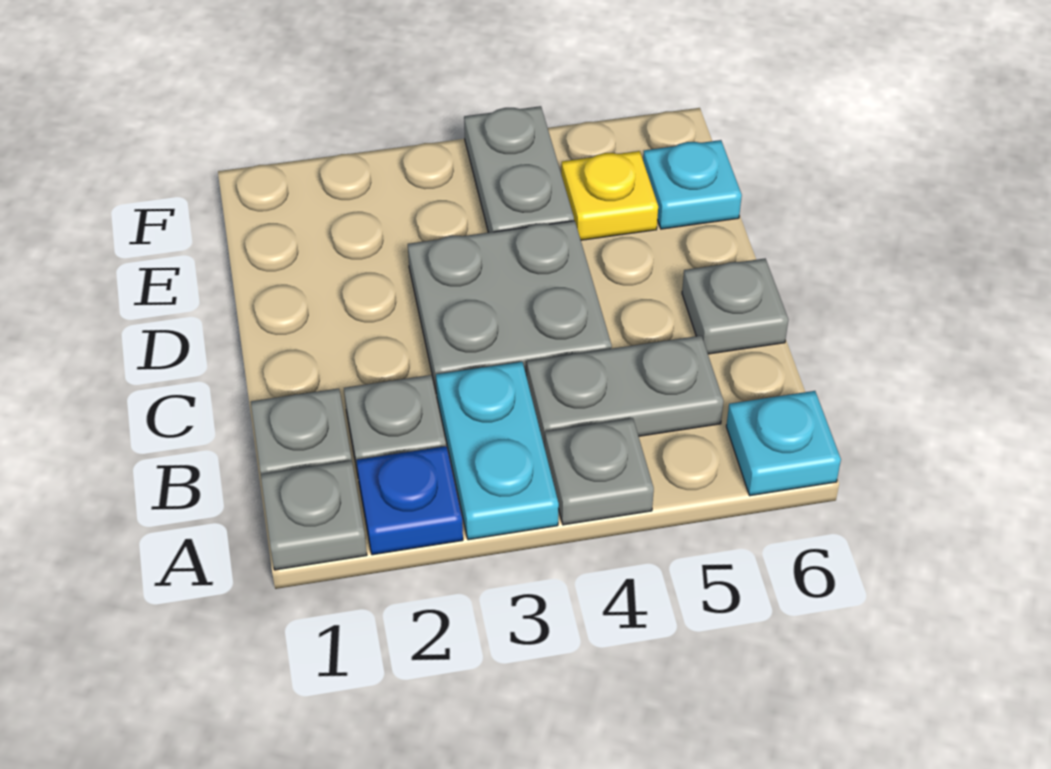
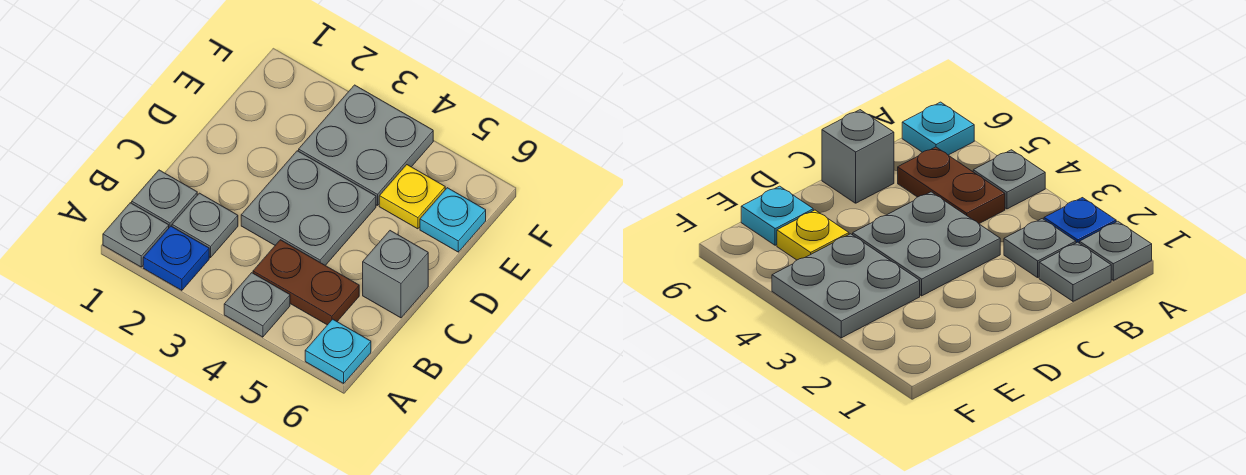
cyan 1x2 plate [436,362,559,540] -> none
grey 1x2 plate [527,336,724,448] -> brown 1x2 plate [253,240,359,325]
grey 1x1 plate [682,259,788,354] -> grey 1x1 brick [363,231,428,318]
grey 1x2 plate [464,106,574,233] -> grey 2x2 plate [299,85,433,206]

